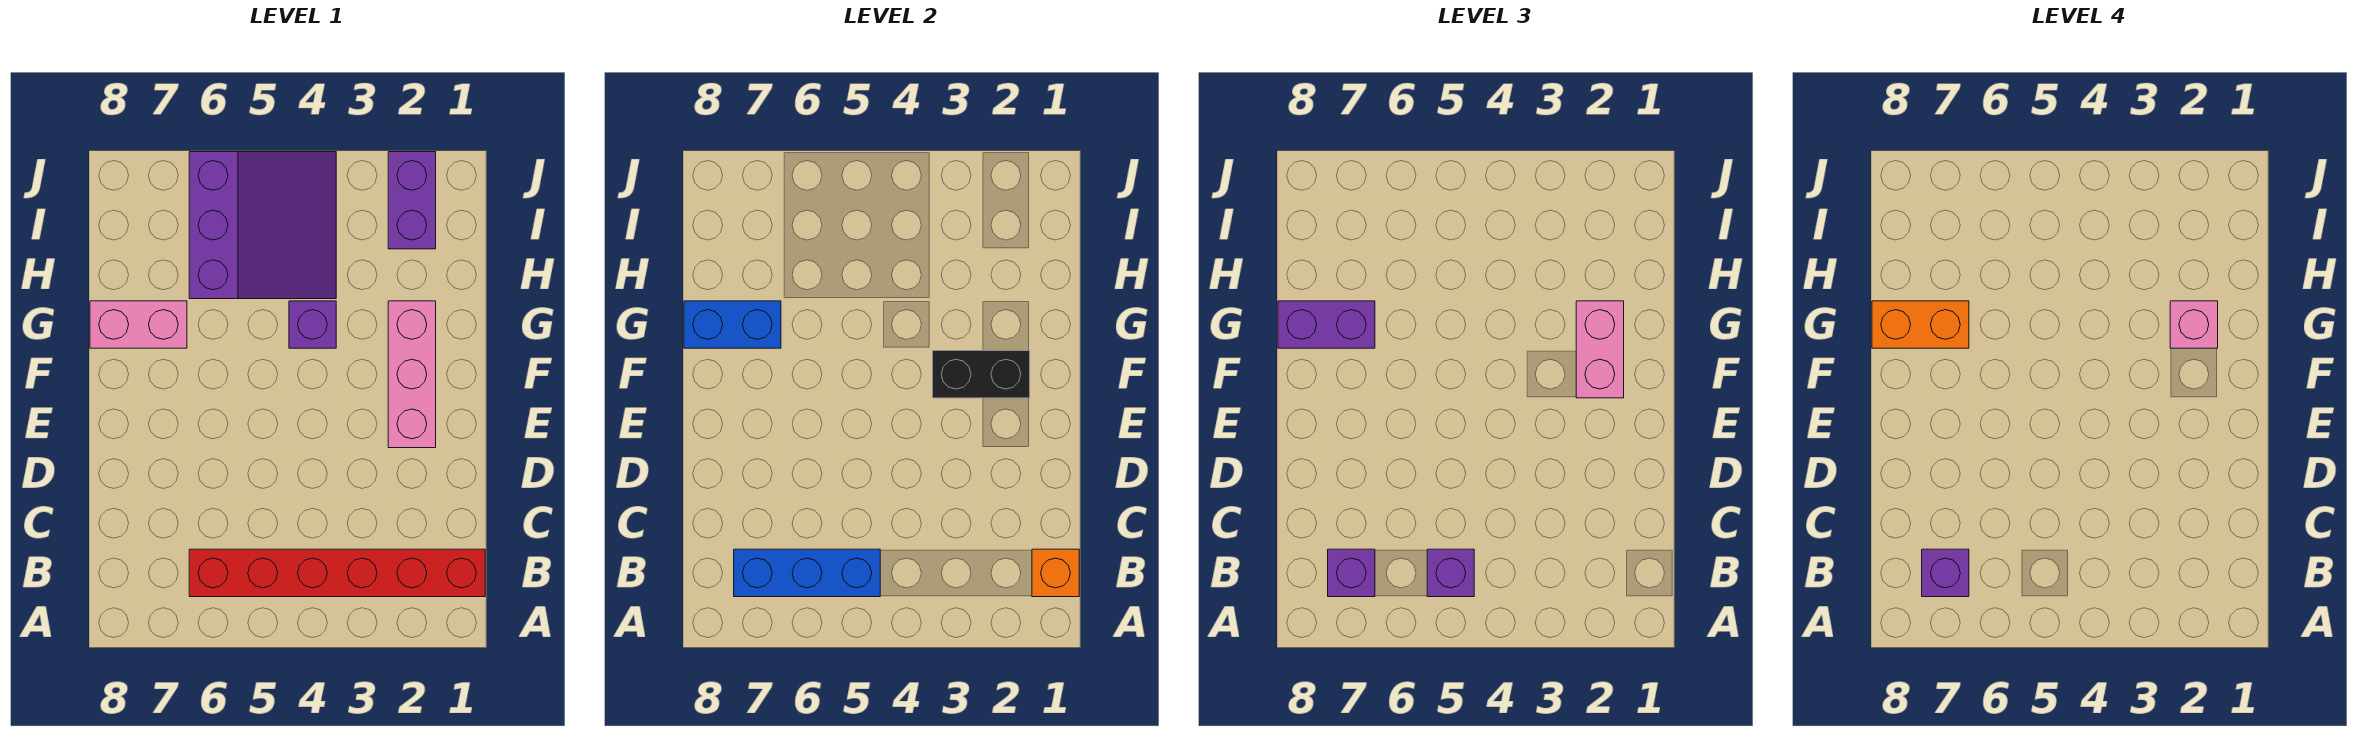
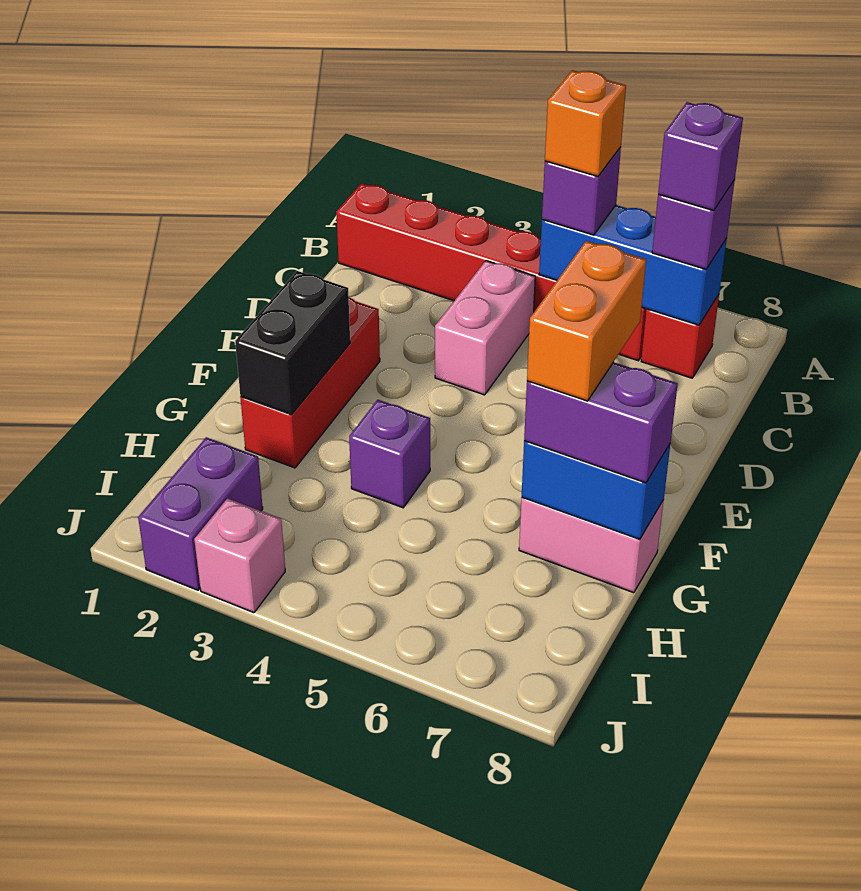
orange 1x1 brick [1032,549,1079,597] -> orange 1x1 brick moved to [545,70,626,176]
none -> red 1x1 brick [641,295,719,378]
pink 1x3 brick [388,301,436,448] -> red 1x3 brick [240,297,380,468]
black 1x2 brick [933,351,1030,398] -> black 1x2 brick turned to [235,271,350,415]
pink 1x2 brick [1576,301,1624,398] -> pink 1x2 brick moved to [435,261,535,395]
pink 1x1 brick [2170,301,2218,348] -> pink 1x1 brick moved to [194,498,285,613]
orange 1x2 brick [1872,301,1969,348] -> orange 1x2 brick turned to [527,241,646,401]
purple 3x3 slope [189,152,336,299] -> none

